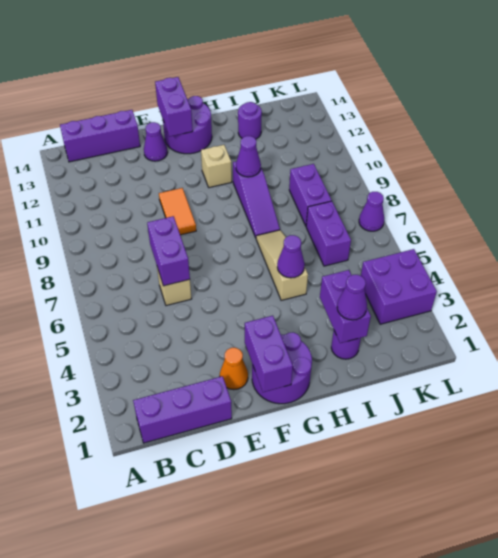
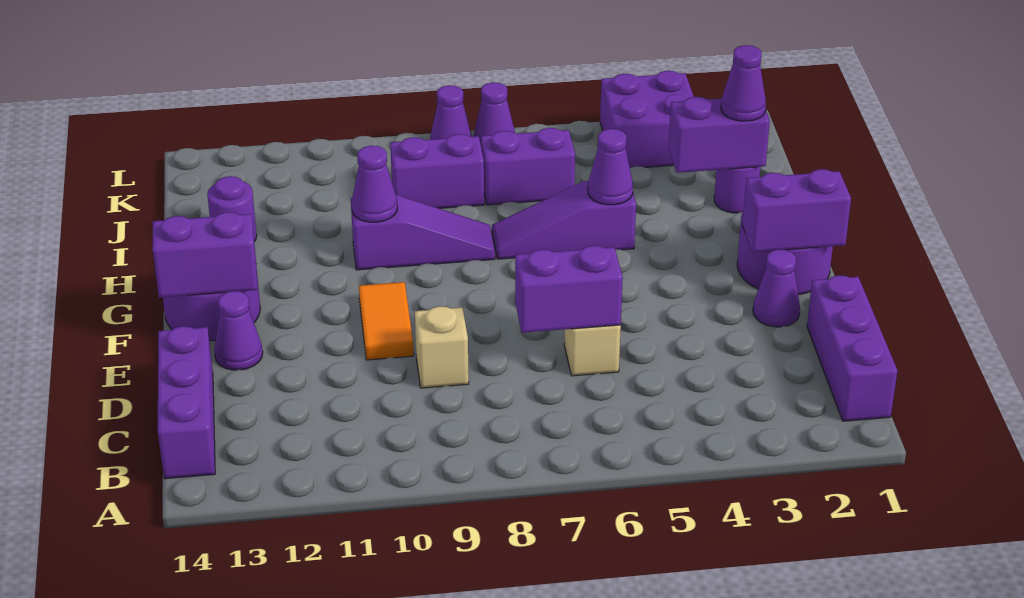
orange 1x1 cone [220,348,248,390] -> purple 1x1 cone [753,249,800,327]
orange 1x2 tile [159,188,196,235] -> orange 1x2 tile turned to [359,282,414,360]
tan 1x1 brick [201,145,232,188] -> tan 1x1 brick moved to [415,306,469,388]
tan 1x3 slope [256,230,308,300] -> purple 1x3 slope [492,181,636,259]
none -> purple 1x1 cone [430,85,472,139]

